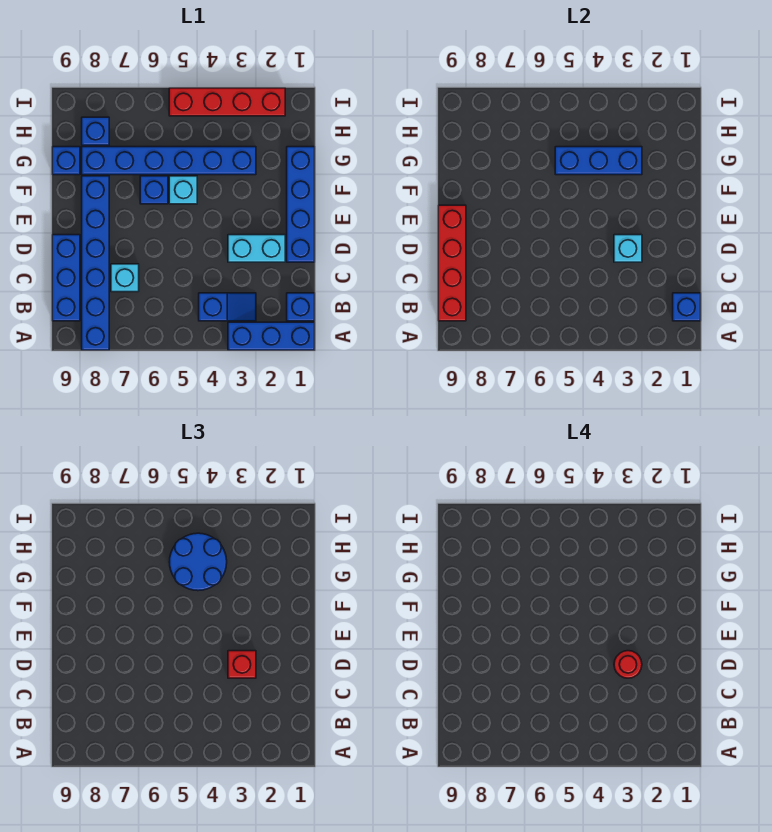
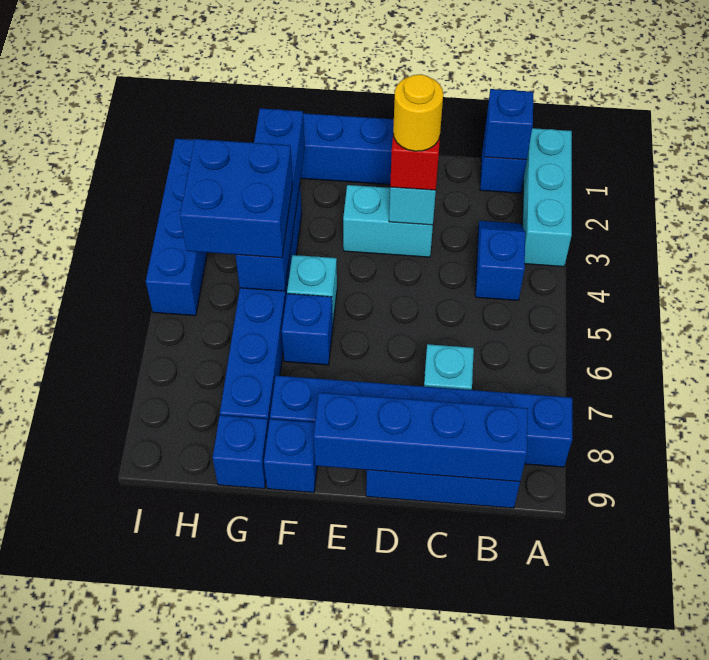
blue 1x3 brick [228,322,315,350] -> cyan 1x3 brick [523,128,572,267]
red 1x4 brick [438,205,466,321] -> blue 1x4 brick [314,393,528,482]
cyan 1x2 brick [228,235,285,262] -> cyan 1x2 brick turned to [343,185,433,257]
red 1x1 round brick [614,651,642,678] -> yellow 1x1 round brick [393,74,443,151]
blue 1x3 brick [555,147,642,175] -> blue 1x4 brick [236,108,305,291]
blue 2x2 round brick [170,533,227,591] -> blue 2x2 brick [180,139,293,258]
blue 1x1 brick [82,117,109,145] -> blue 1x1 brick moved to [264,419,317,493]
red 1x4 brick [169,88,285,116] -> blue 1x4 brick [146,139,207,316]

